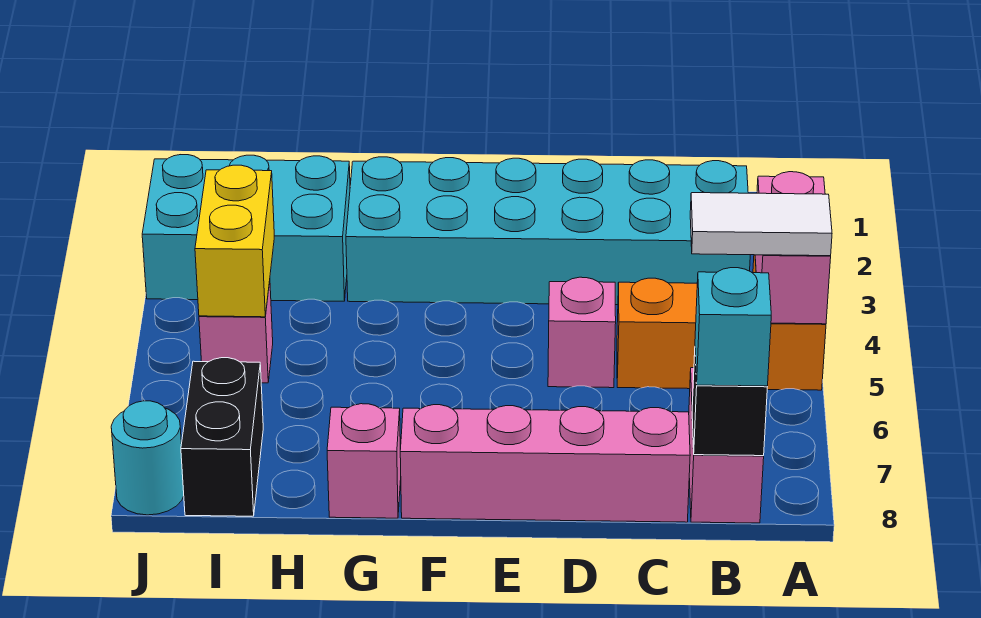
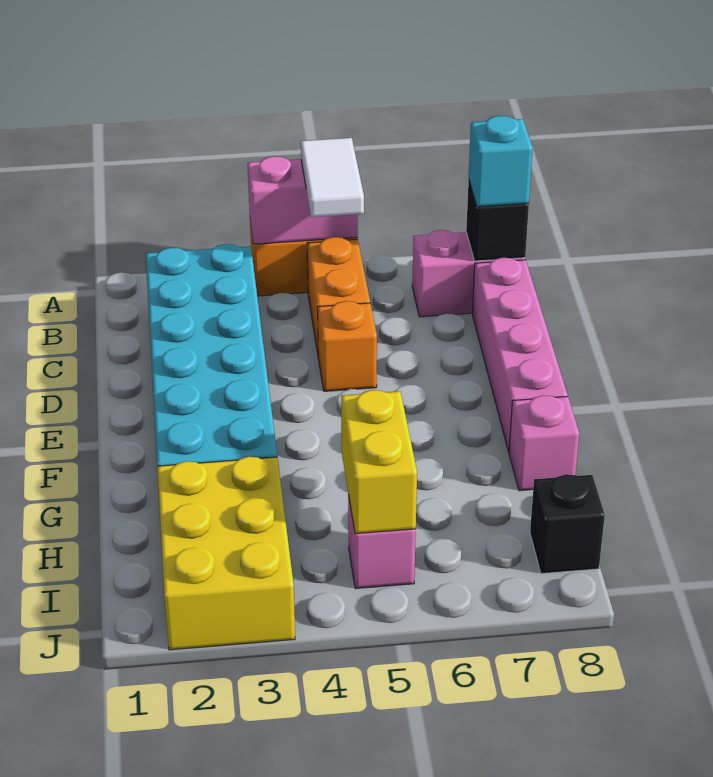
pink 1x1 brick [548,277,616,388] -> orange 1x1 brick [318,301,377,391]
cyan 2x3 brick [142,155,350,301] -> yellow 2x3 brick [157,457,295,650]
yellow 1x2 brick [195,165,274,317] -> yellow 1x2 brick turned to [341,390,417,534]
black 1x2 brick [181,358,263,516] -> black 1x1 brick [530,474,605,574]
cyan 1x1 round brick [111,401,184,515] -> none

